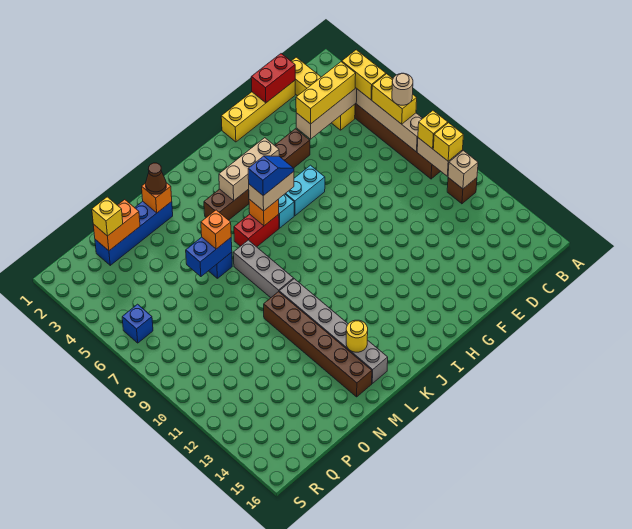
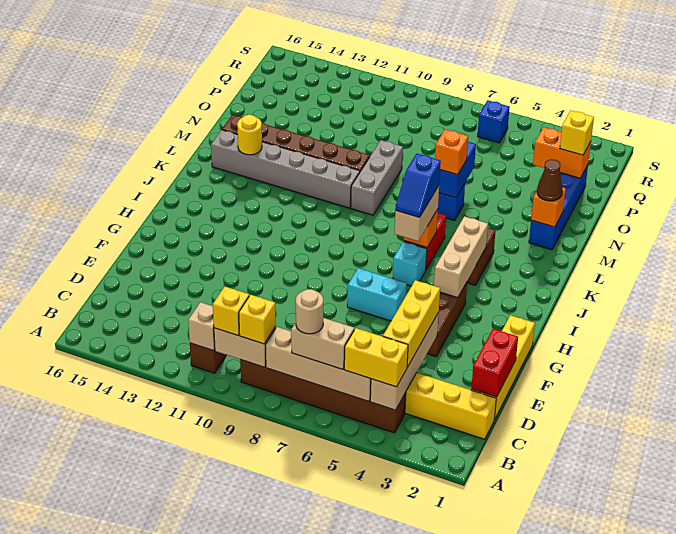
yellow 1x2 brick [372,74,417,124] -> tan 1x2 brick [291,318,354,369]
cyan 1x2 brick [285,165,325,216] -> cyan 1x2 brick turned to [347,268,407,321]
grey 1x3 brick [233,240,294,298] -> grey 1x3 brick turned to [351,140,403,215]
orange 1x2 brick [93,200,140,251] -> orange 1x2 brick turned to [533,127,591,178]

